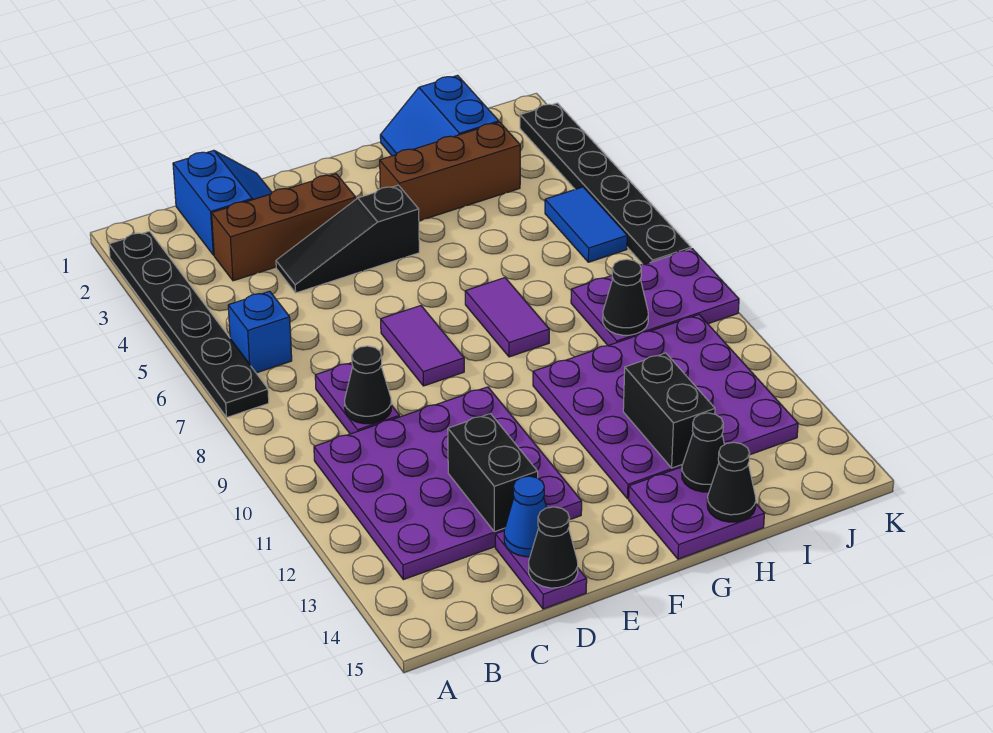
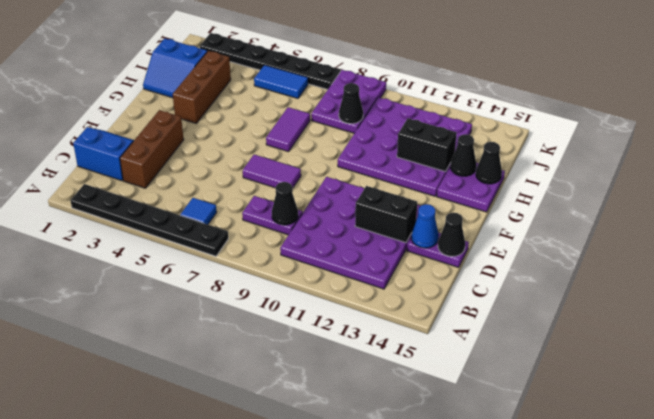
blue 1x1 brick [228,291,292,373] -> blue 1x1 tile [180,198,217,225]
black 1x3 slope [276,185,419,293] -> none
purple 1x2 tile [465,278,549,357] -> purple 1x2 tile turned to [266,107,310,152]

